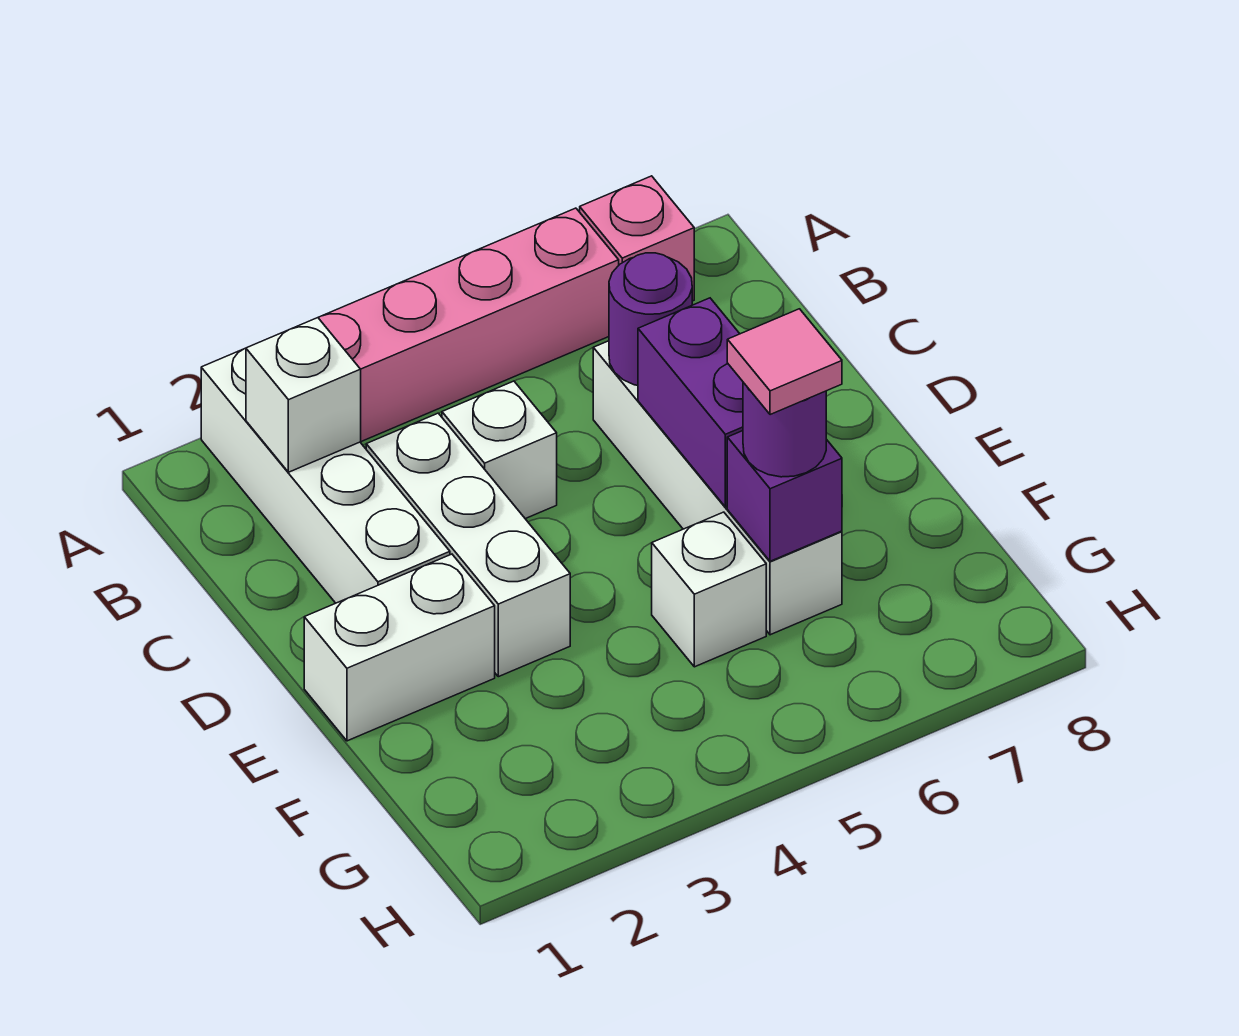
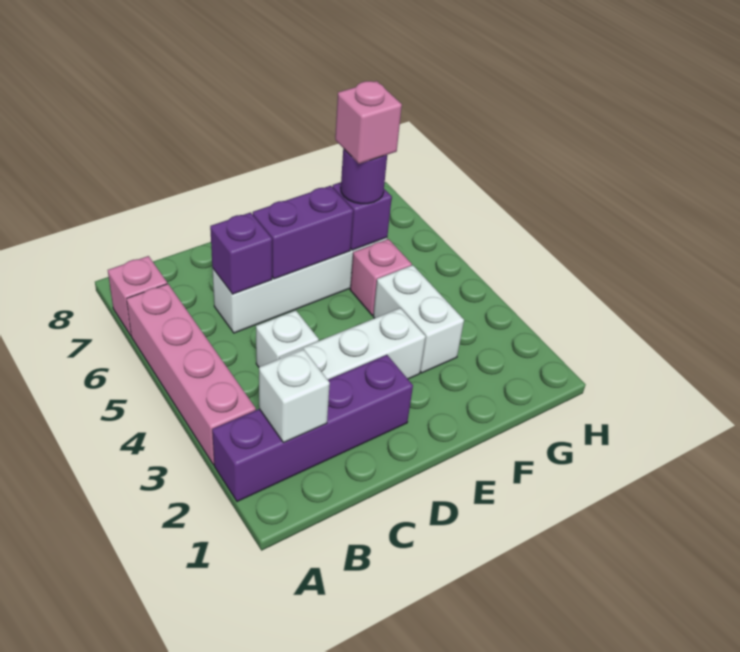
white 1x4 brick [201,348,450,603] -> purple 1x4 brick [212,355,413,502]
purple 1x1 round brick [609,253,692,385] -> purple 1x1 brick [210,213,272,294]
white 1x2 brick [304,554,495,741] -> white 1x2 brick moved to [373,265,464,373]
white 1x1 brick [652,512,766,667] -> pink 1x1 brick [350,239,412,315]
pink 1x1 tile [727,309,842,415] -> pink 1x1 brick [335,81,402,164]

